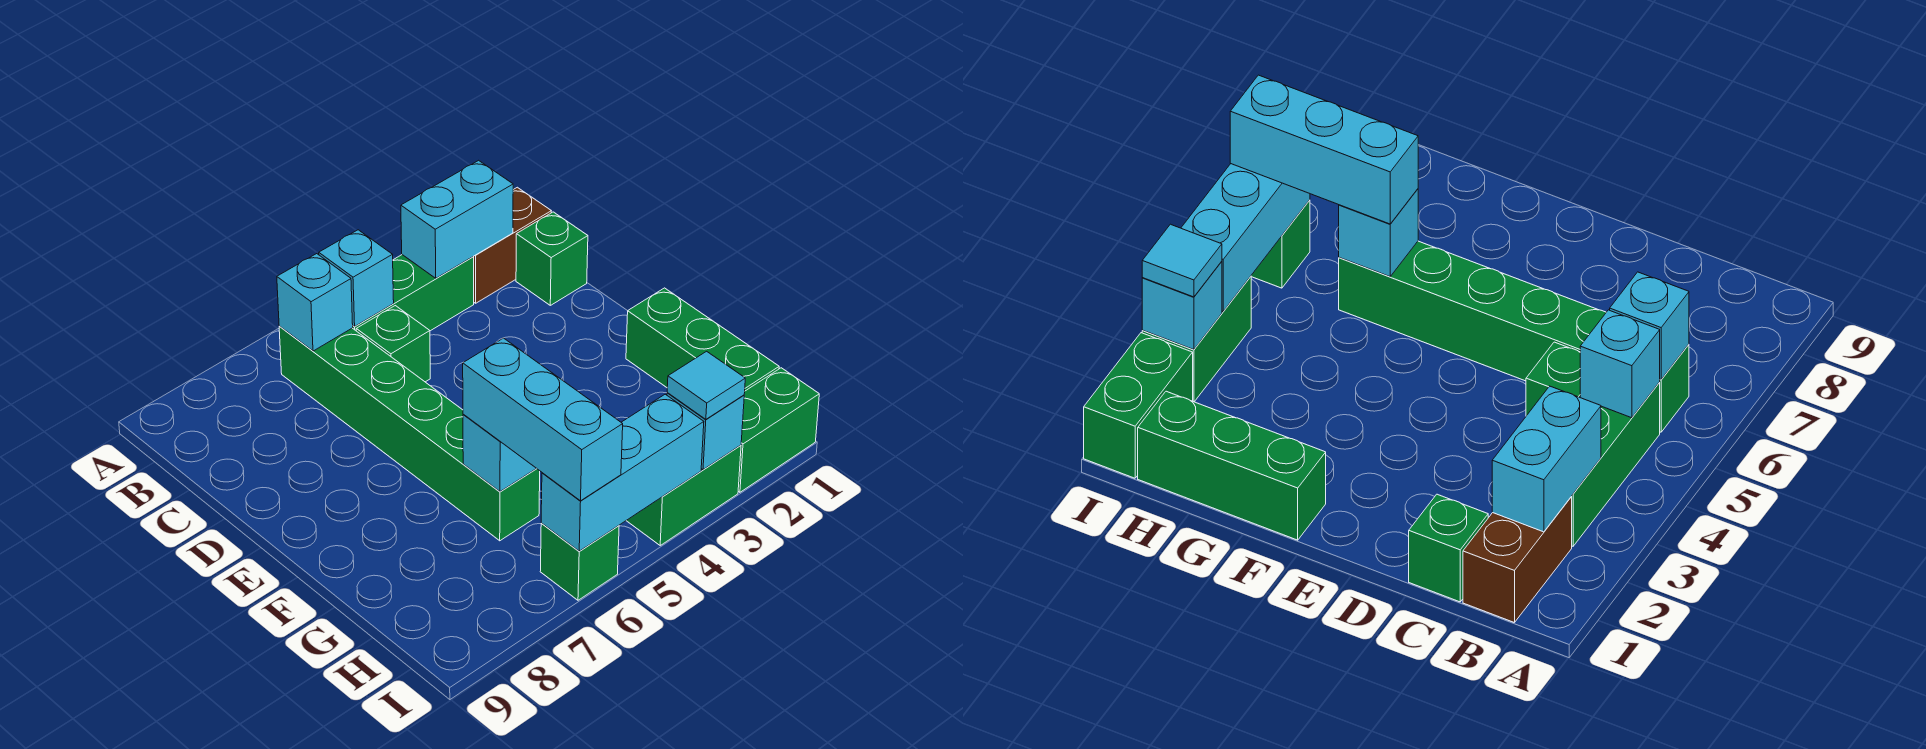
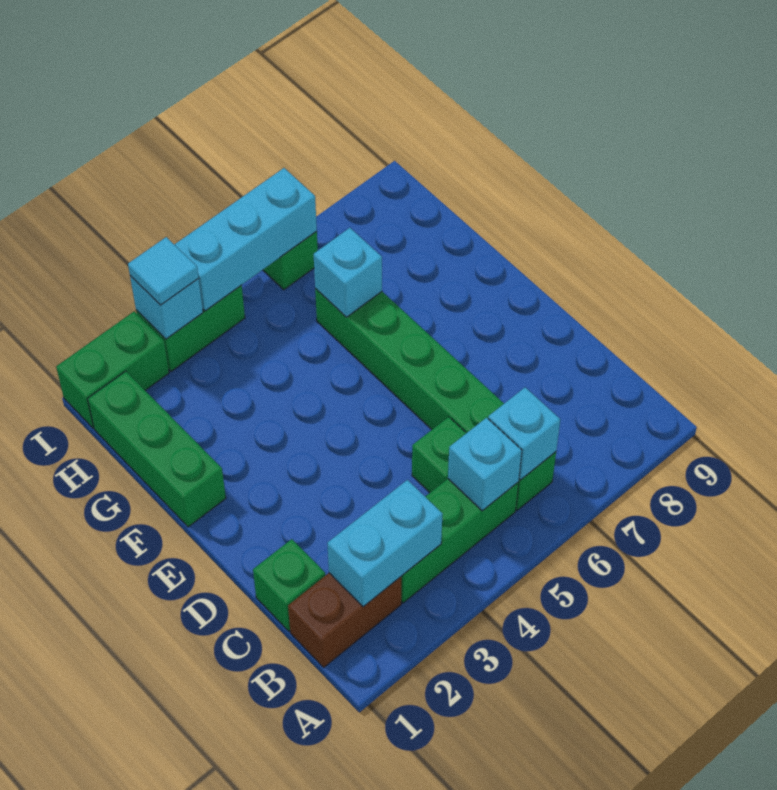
cyan 1x3 brick [463,338,623,501] -> none

